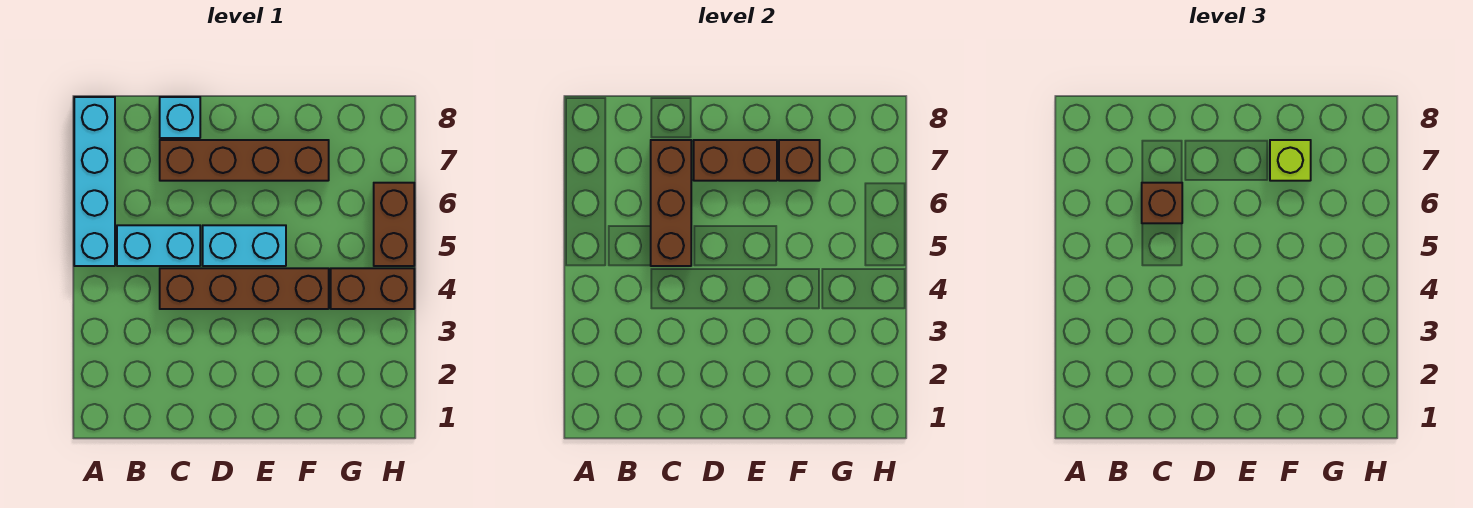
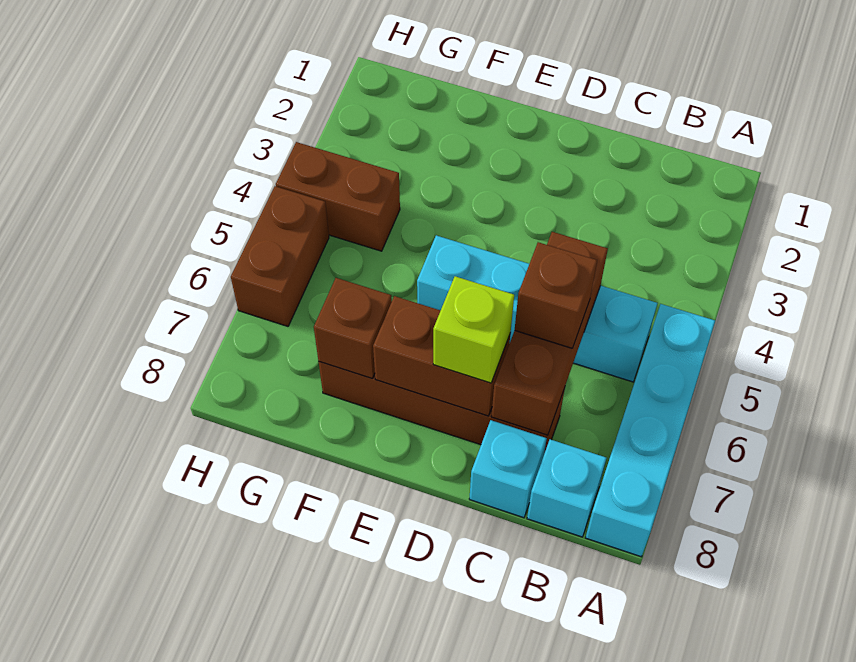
none -> cyan 1x1 brick [527,439,606,537]
brown 1x4 brick [160,268,329,309] -> none
lime 1x1 brick [1270,140,1311,181] -> lime 1x1 brick moved to [433,276,514,383]

